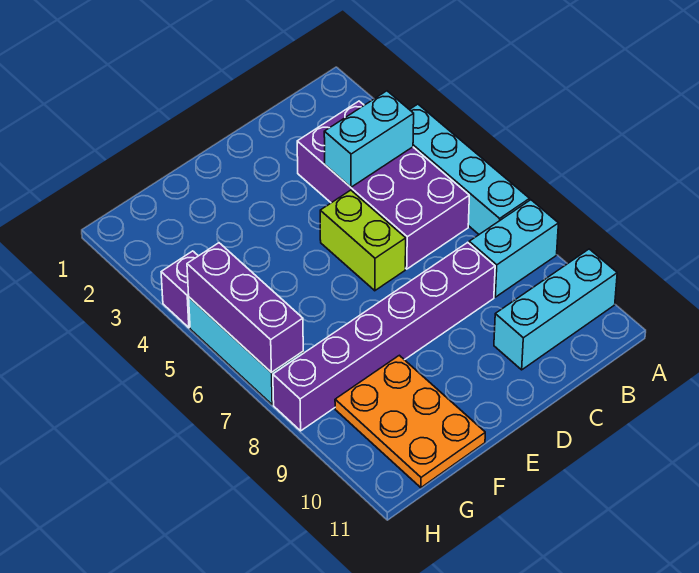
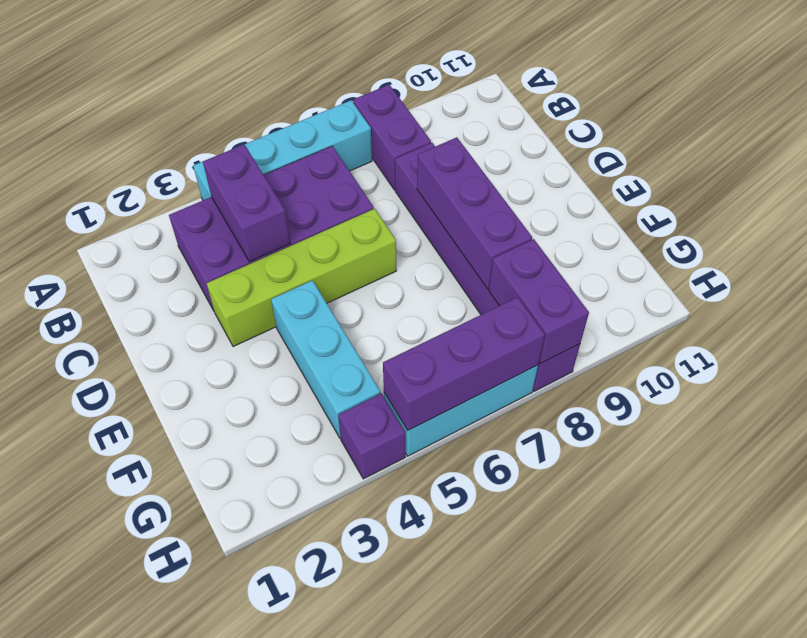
cyan 1x2 brick [469,200,559,297] -> purple 1x2 brick [353,85,431,190]
cyan 1x3 brick [494,249,617,370] -> cyan 1x3 brick moved to [271,280,381,439]
cyan 1x2 brick [324,91,414,187] -> purple 1x2 brick [203,144,290,262]
lime 1x2 brick [320,190,406,291] -> lime 1x4 brick [206,209,396,347]
none -> purple 1x3 brick [417,137,532,289]
orange 2x3 plate [335,355,485,488] -> none
none -> purple 1x2 brick [489,239,589,364]

